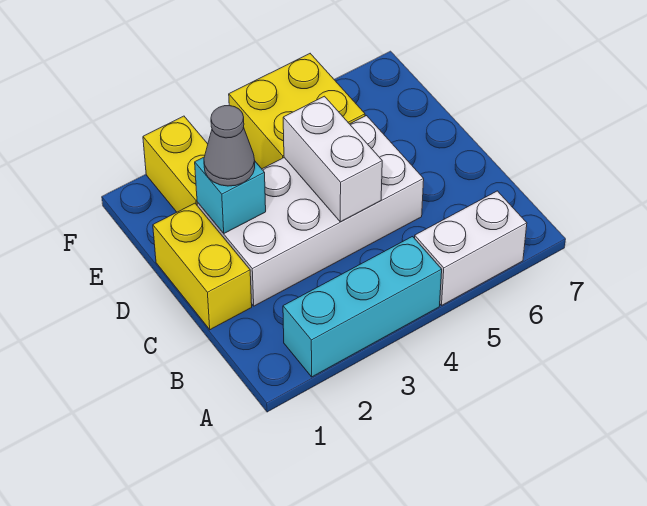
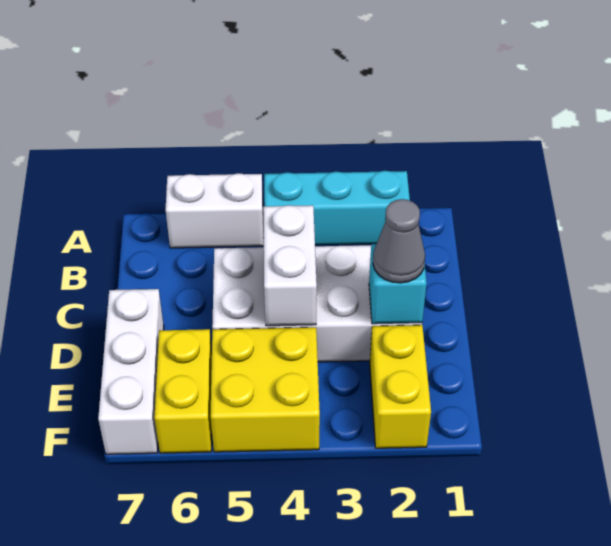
yellow 1x2 brick [153,203,252,330] -> yellow 1x2 brick moved to [154,329,212,453]
none -> white 1x3 brick [98,289,164,454]

